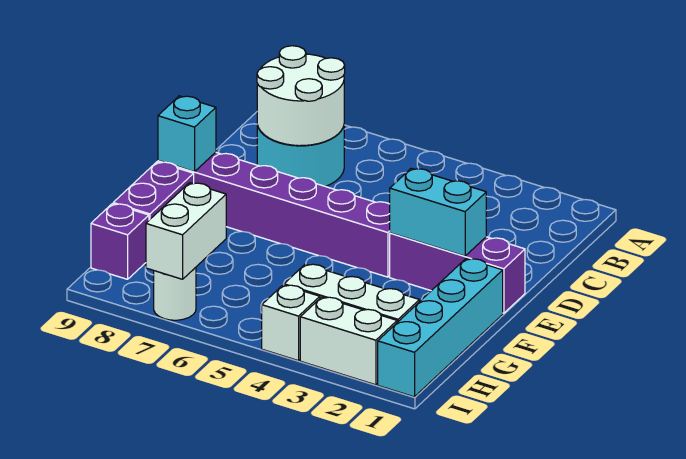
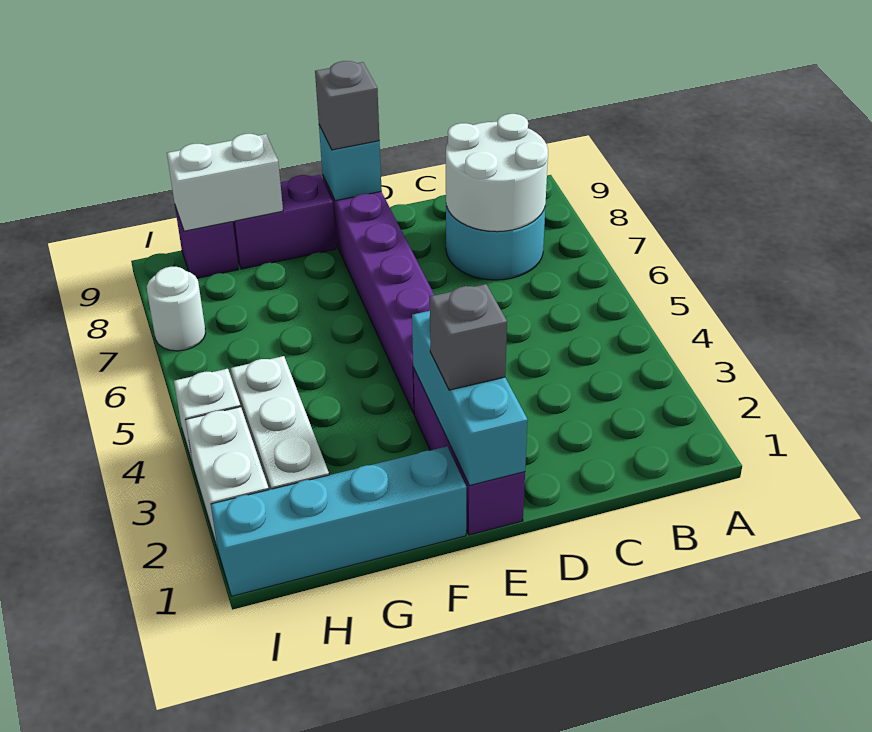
cyan 1x2 brick [390,168,486,256] -> cyan 1x3 brick [412,311,528,486]
none -> grey 1x1 brick [430,284,507,390]
none -> grey 1x1 brick [315,61,380,150]
white 1x2 brick [146,183,226,279] -> white 1x2 brick moved to [167,134,283,231]

